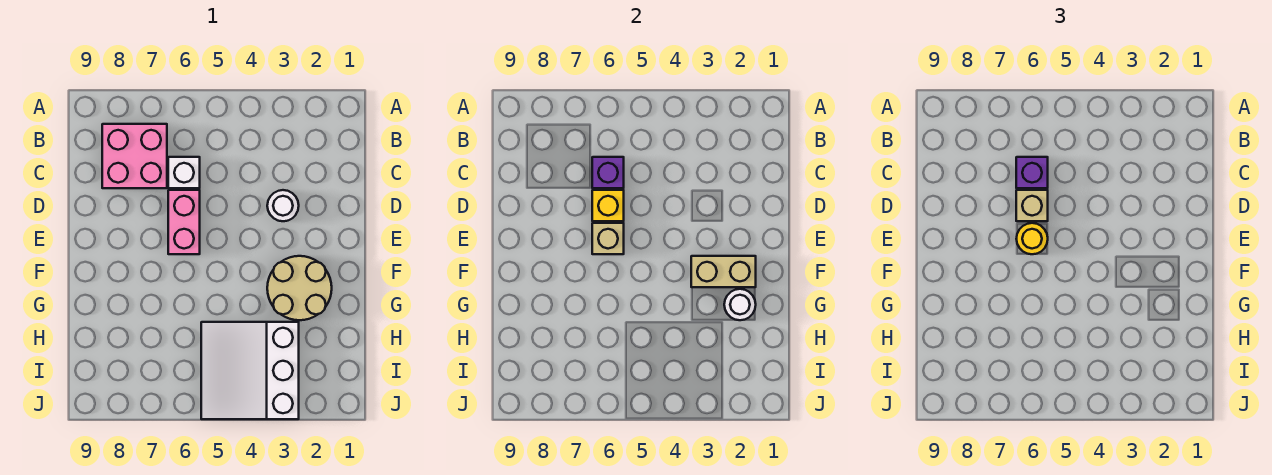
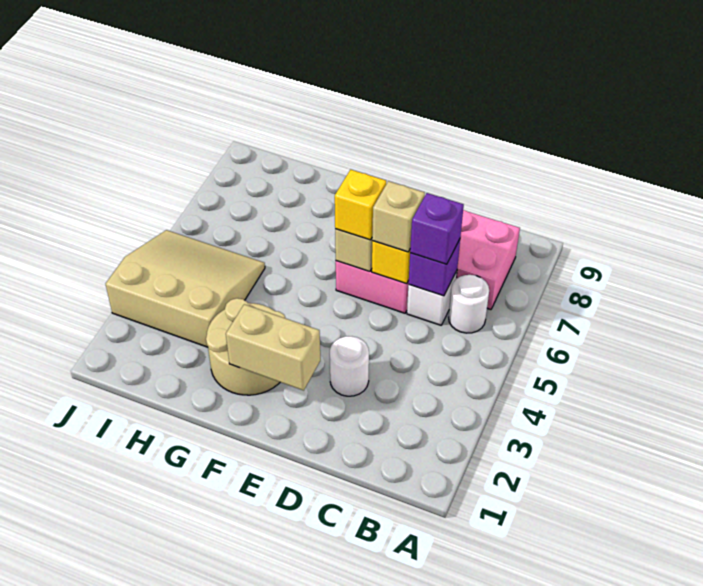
yellow 1x1 round brick [1016,223,1048,254] -> yellow 1x1 brick [335,170,386,240]
tan 1x2 brick [691,256,756,287] -> tan 1x2 brick turned to [226,304,320,390]
white 1x1 round brick [724,289,756,320] -> white 1x1 round brick moved to [449,275,489,333]
white 3x3 slope [201,322,299,419] -> tan 3x3 slope [106,230,265,347]

